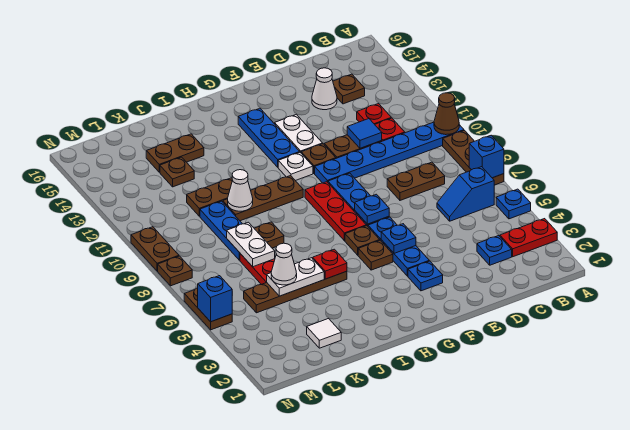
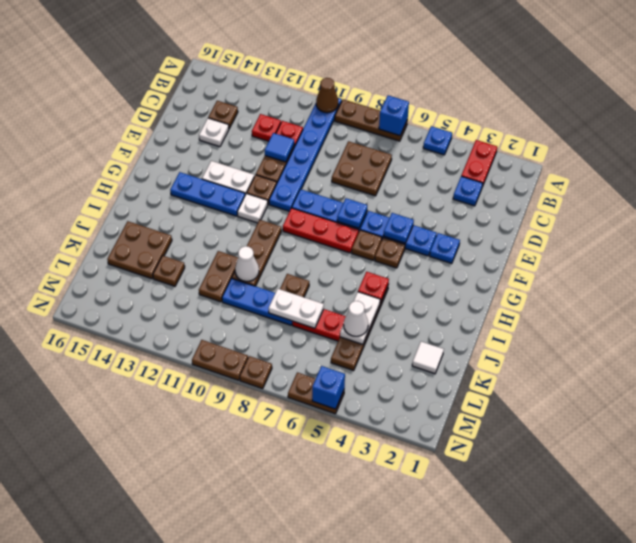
blue 1x2 slope [437,167,494,221] -> none
brown 1x2 plate [387,162,445,200] -> brown 2x2 plate [332,141,392,196]
white 1x1 cone [312,68,337,110] -> white 1x1 plate [199,118,229,147]
brown 1x2 plate [146,134,204,172] -> brown 2x2 plate [107,221,172,279]

